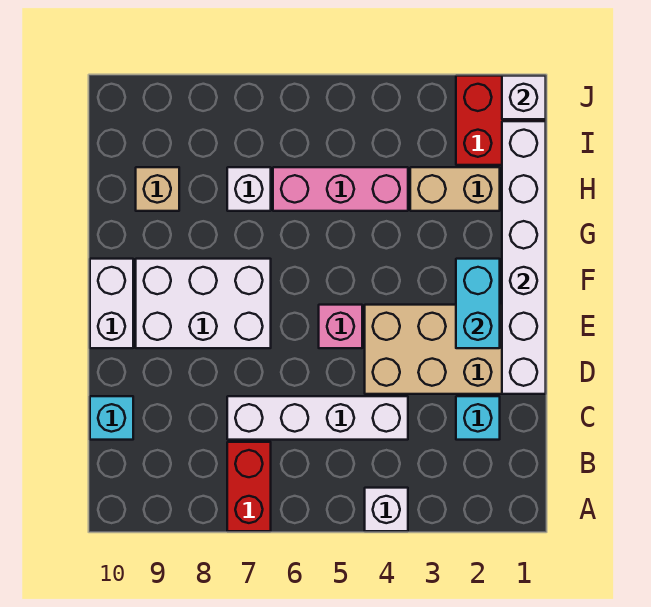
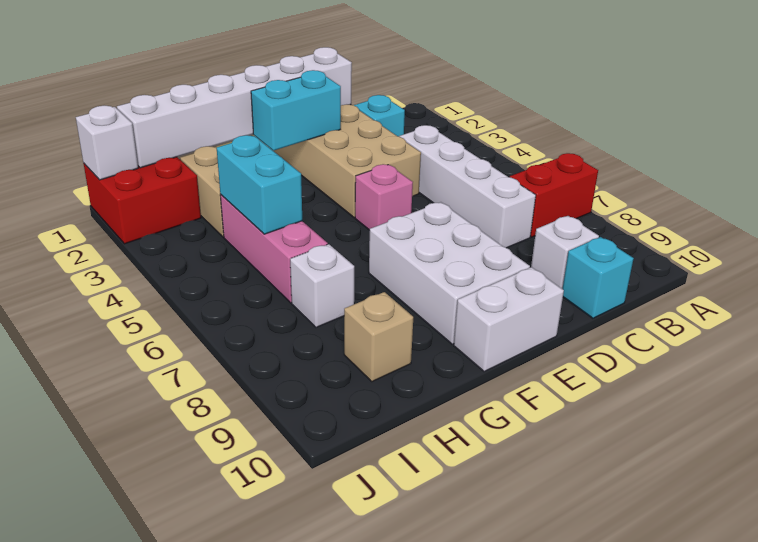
white 1x1 brick [365,488,408,531] -> white 1x1 brick moved to [531,216,599,289]
none -> cyan 1x2 brick [217,135,302,234]

